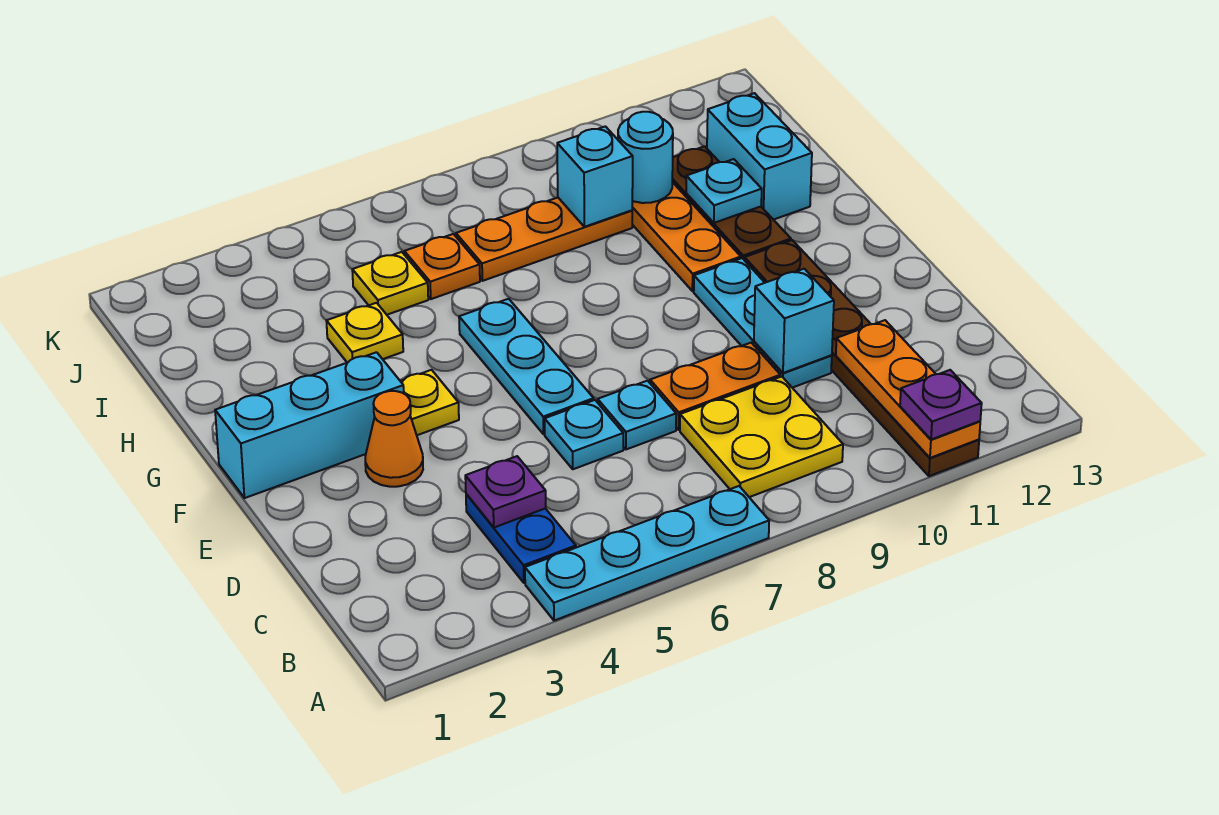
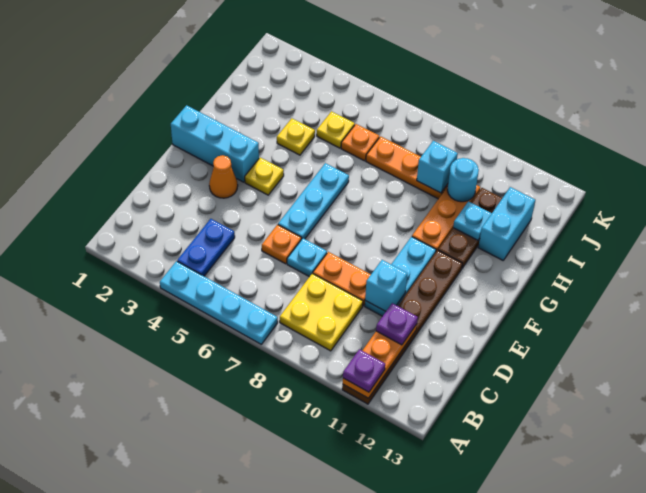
purple 1x1 plate [465,456,546,527] -> purple 1x1 plate moved to [376,303,418,345]
cyan 1x1 plate [545,400,623,469] -> orange 1x1 plate [262,225,301,264]

